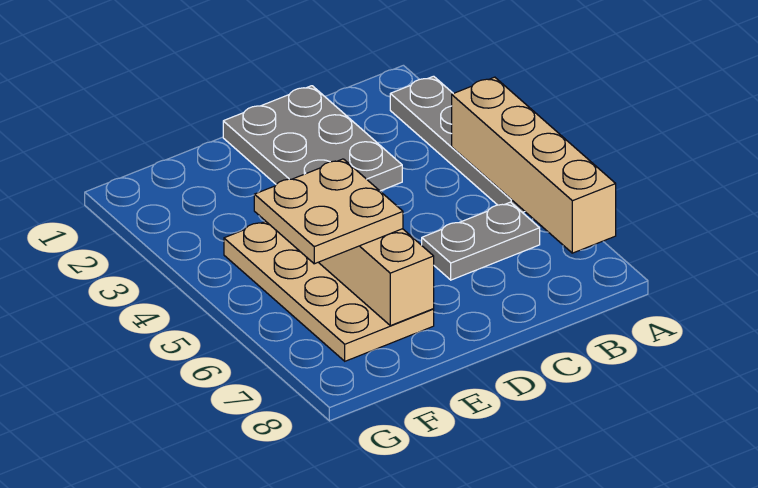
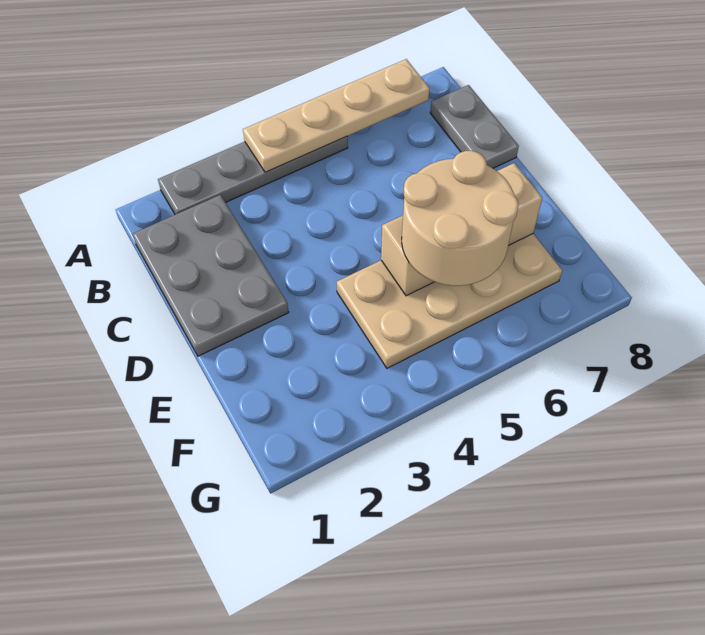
tan 1x4 brick [452,77,616,253] -> tan 1x4 plate [243,59,429,172]
grey 1x2 plate [422,202,540,280] -> grey 1x2 plate moved to [430,85,519,168]
grey 2x3 plate [223,86,402,191] -> grey 2x3 plate turned to [133,195,289,356]
tan 2x2 plate [254,159,403,264] -> tan 2x2 round brick [402,151,519,286]

